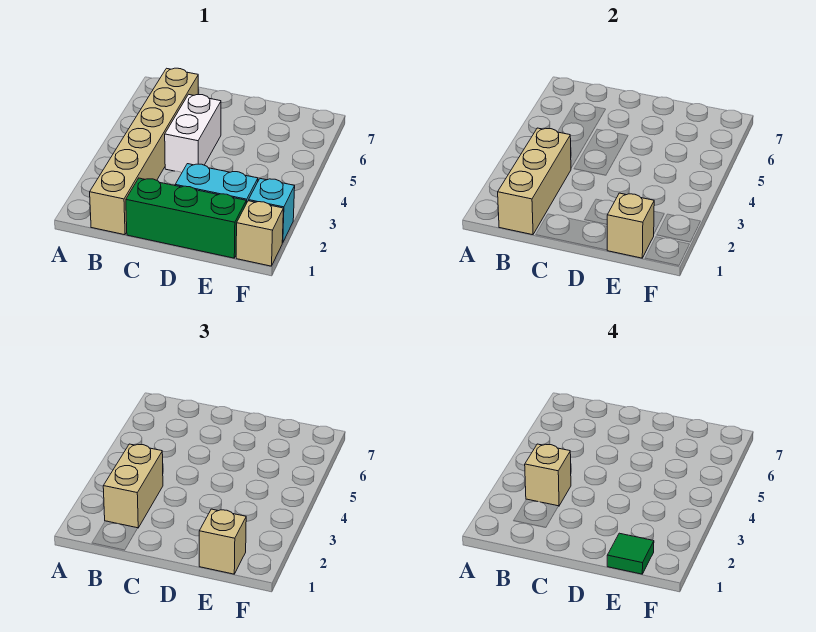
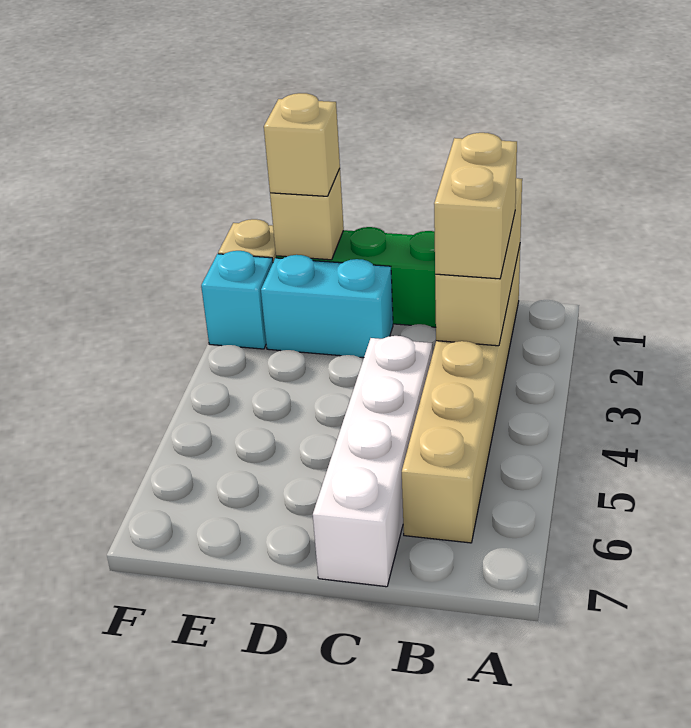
tan 1x1 brick [525,444,571,506] -> none
white 1x2 brick [165,94,221,173] -> white 1x4 brick [313,336,433,587]
green 1x1 tile [607,533,654,574] -> none

